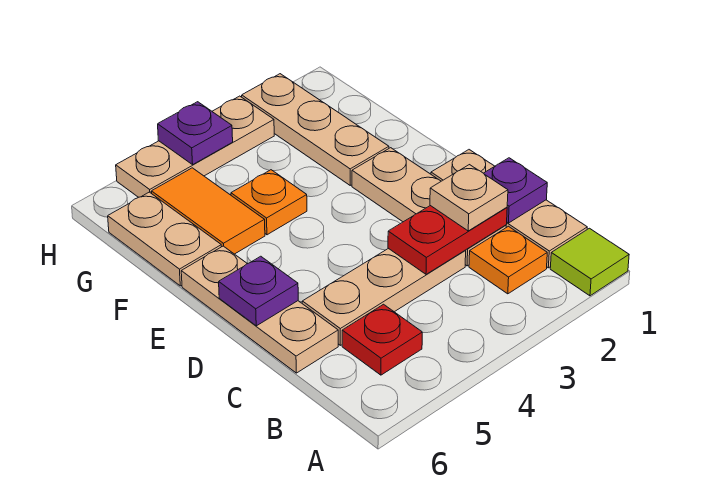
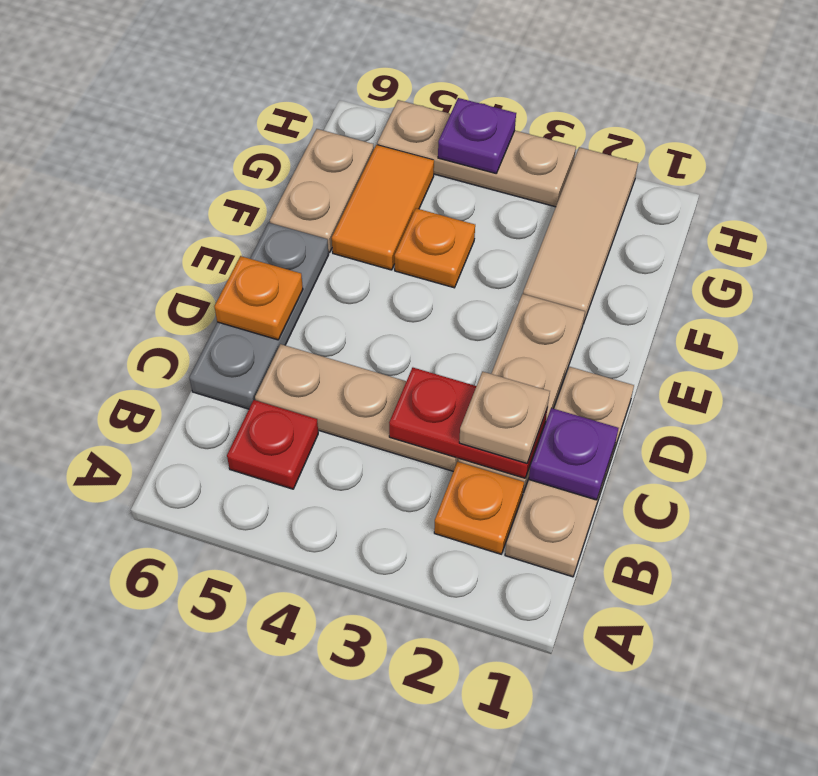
lime 1x1 tile [550,228,629,296] -> none
tan 1x3 plate [181,246,338,373] -> grey 1x3 plate [189,223,329,409]
purple 1x1 plate [219,256,298,326] -> orange 1x1 plate [214,256,303,340]
tan 1x3 plate [242,74,389,185] -> tan 1x3 tile [523,147,638,324]

